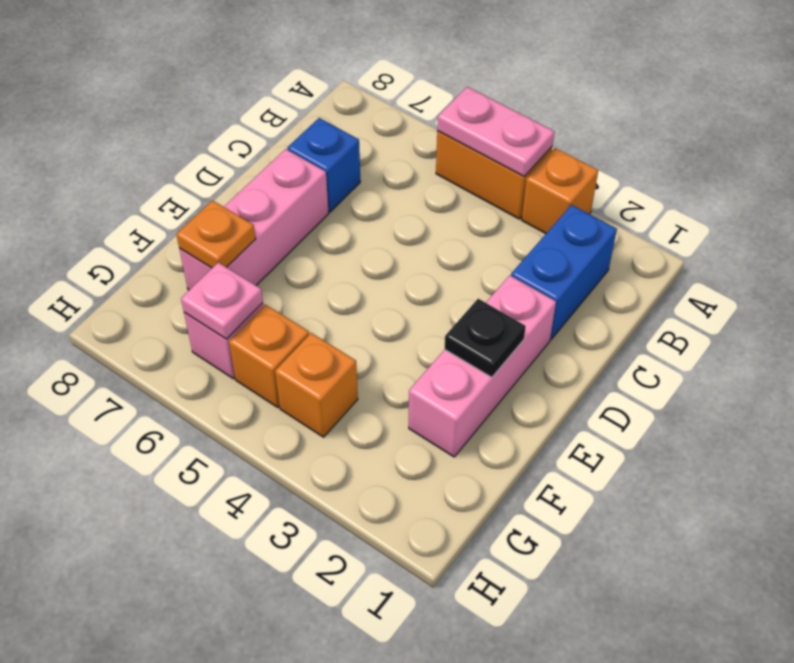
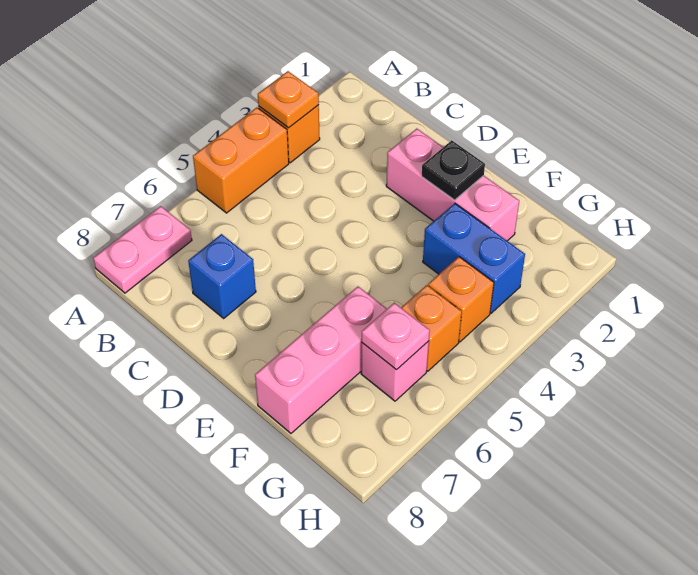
pink 1x2 plate [437,87,554,176] -> pink 1x2 plate moved to [93,206,192,293]
blue 1x2 brick [511,205,617,339] -> blue 1x2 brick moved to [423,203,525,313]
pink 1x3 brick [179,149,329,290] -> pink 1x3 brick turned to [255,287,387,433]
orange 1x1 plate [176,200,256,268] -> orange 1x1 plate moved to [258,71,319,128]

